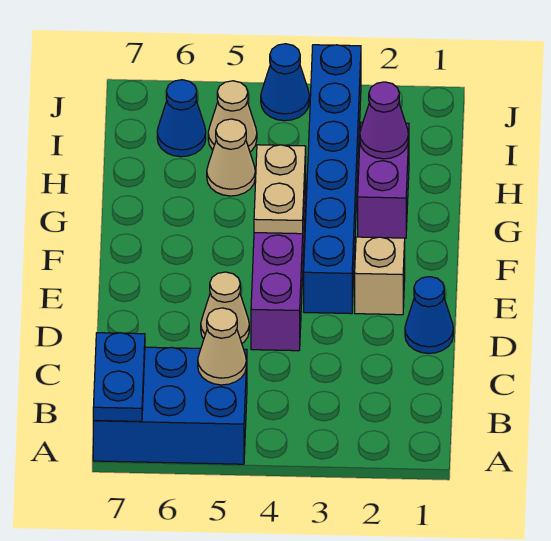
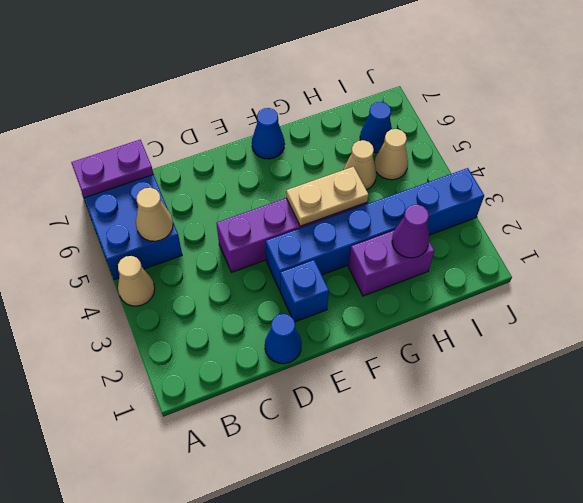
blue 1x2 plate [93,333,145,421] -> purple 1x2 plate [71,140,153,198]
tan 1x1 cone [201,272,249,343] -> tan 1x1 cone moved to [118,256,155,306]
tan 1x1 brick [355,237,405,315] -> blue 1x1 brick [280,260,329,322]
blue 1x1 cone [261,44,309,121] -> blue 1x1 cone moved to [252,108,285,159]

